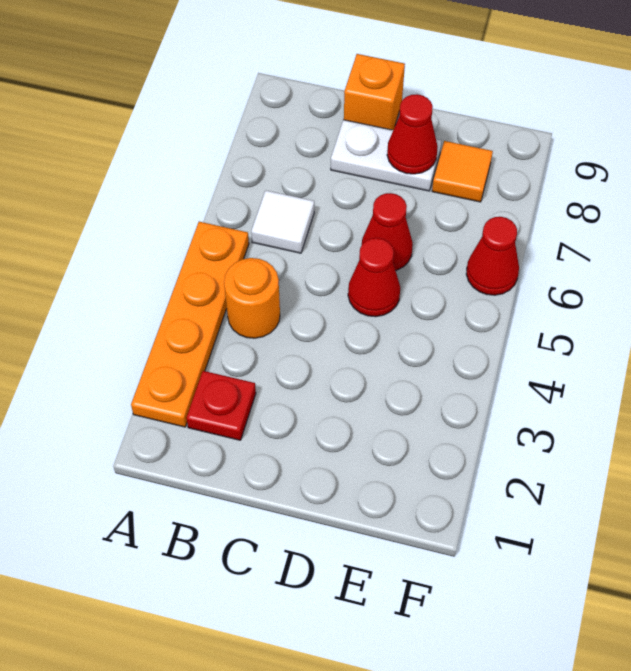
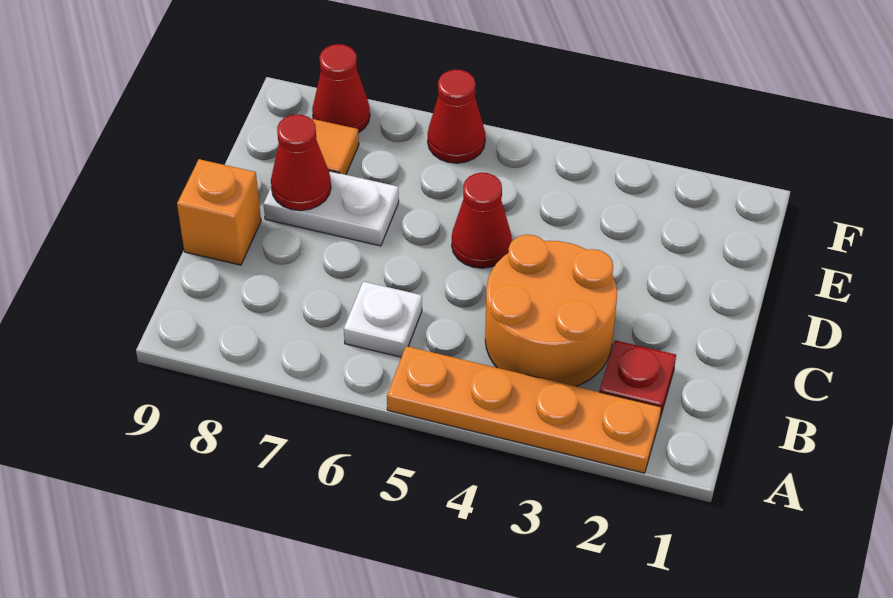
orange 1x1 round brick [224,258,280,338] -> orange 2x2 round brick [485,235,617,386]
white 1x1 tile [251,190,314,253] -> white 1x1 plate [344,281,422,357]
white 1x2 plate [331,120,442,191] -> white 1x2 plate turned to [263,171,399,246]
red 1x1 cone [362,193,413,270] -> red 1x1 cone moved to [312,44,370,133]

